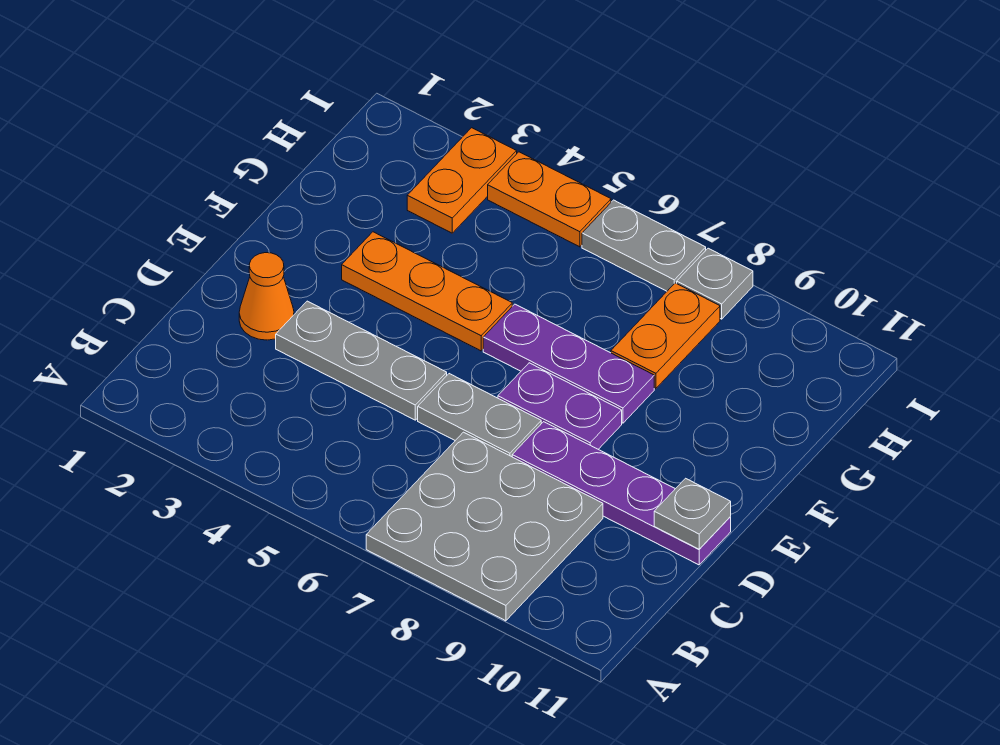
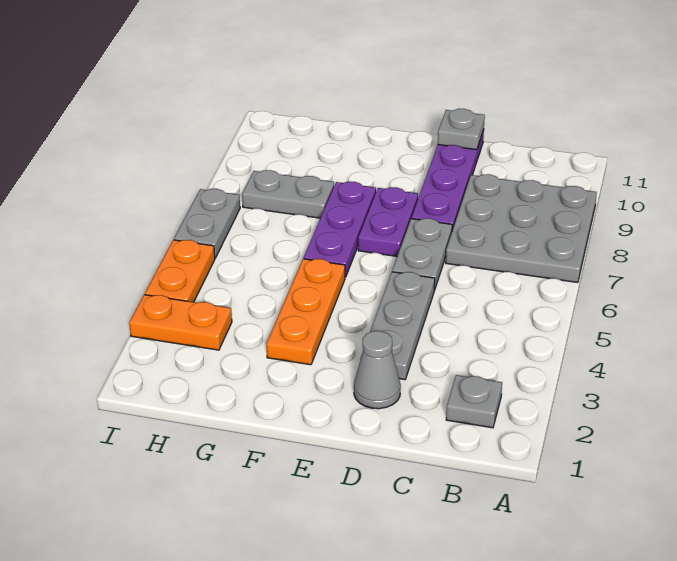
orange 1x1 cone [239,253,294,340] -> grey 1x1 cone [354,331,401,409]
orange 1x2 plate [611,283,720,388] -> grey 1x2 plate [242,170,334,218]
grey 1x1 plate [677,248,753,319] -> grey 1x1 plate moved to [446,375,502,428]

